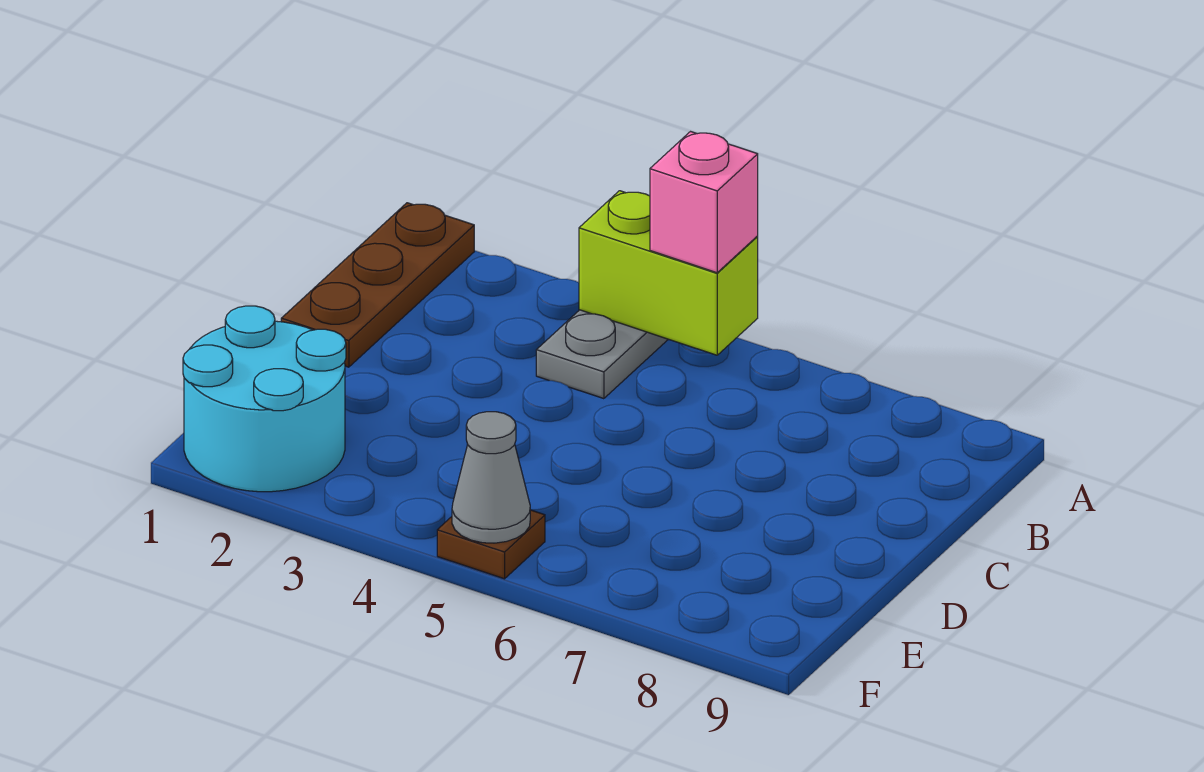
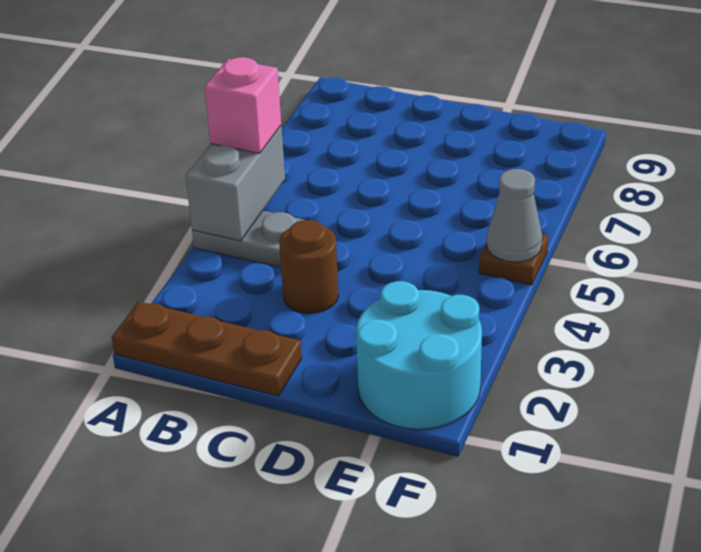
lime 1x2 brick [579,191,758,355] -> grey 1x2 brick [186,126,285,241]
none -> brown 1x1 round brick [279,220,339,314]

